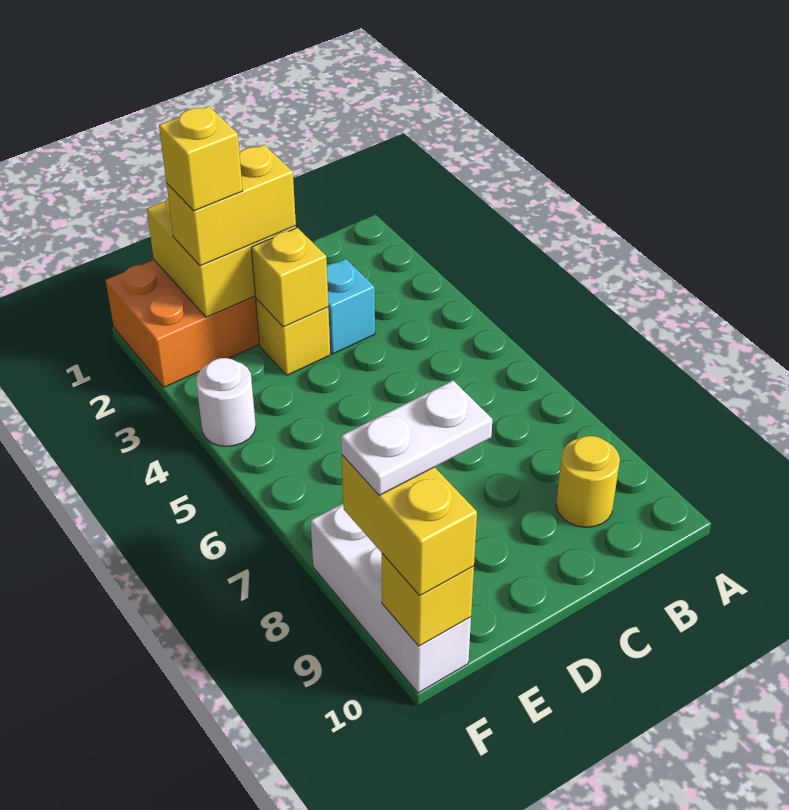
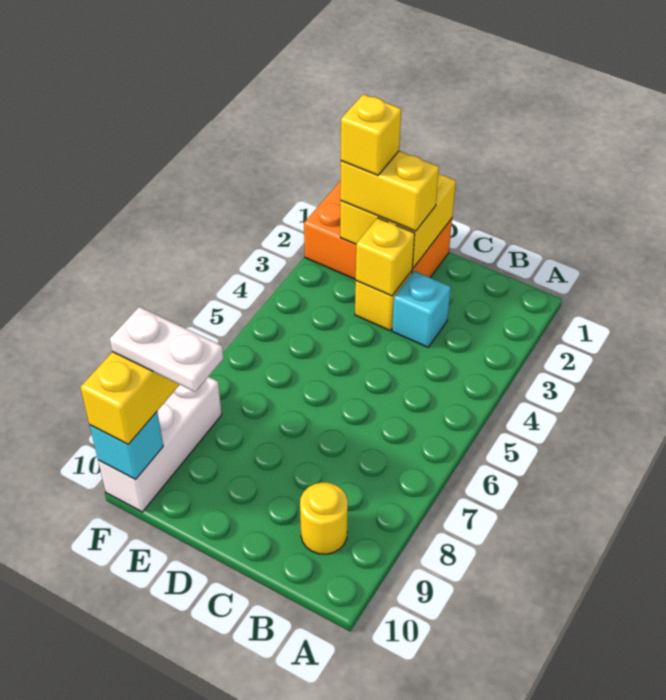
white 1x1 round brick [196,358,256,446] -> none
yellow 1x1 brick [382,554,474,646] -> cyan 1x1 brick [90,412,163,480]

